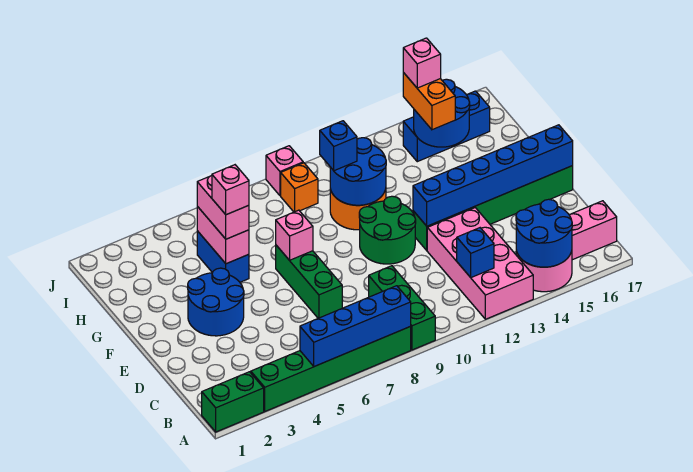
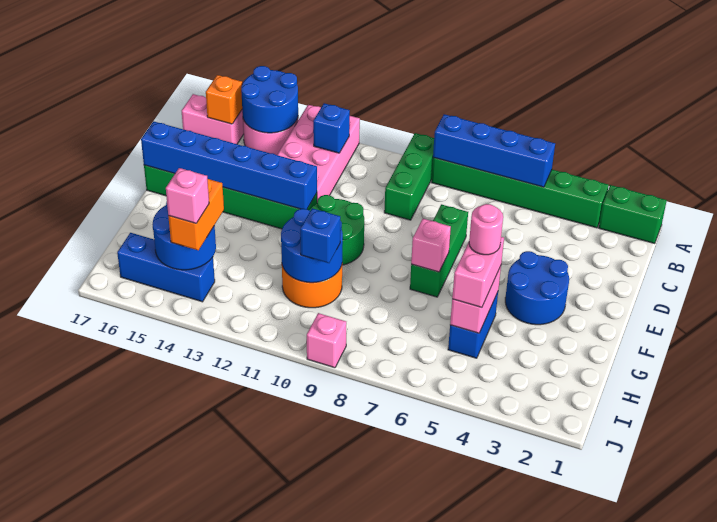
pink 1x1 brick [212,165,249,215] -> pink 1x1 round brick [469,204,503,255]
orange 1x1 brick [281,163,318,212] -> orange 1x1 brick moved to [206,75,242,124]

